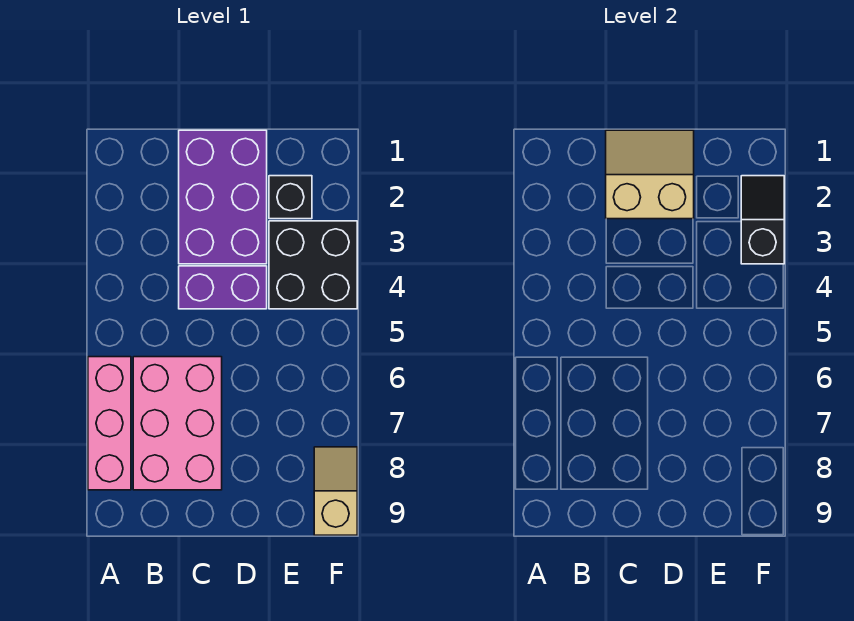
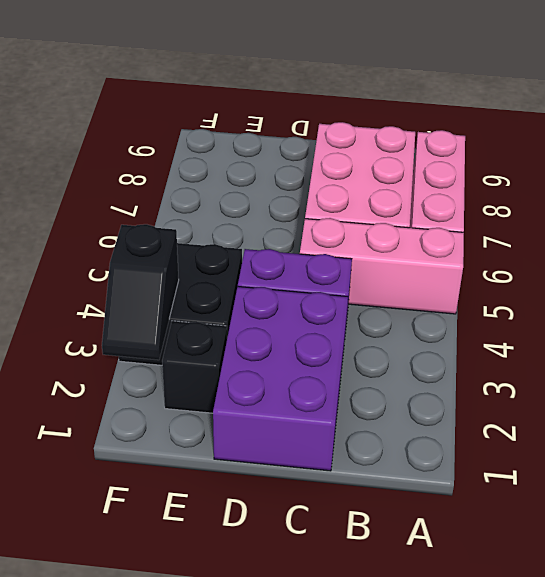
none -> pink 1x3 brick [300,218,464,314]
tan 2x2 slope [606,130,694,219] -> none
tan 1x2 slope [314,447,357,535] -> none

